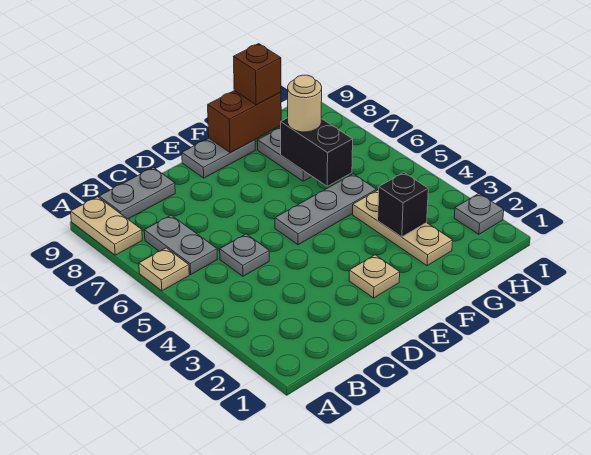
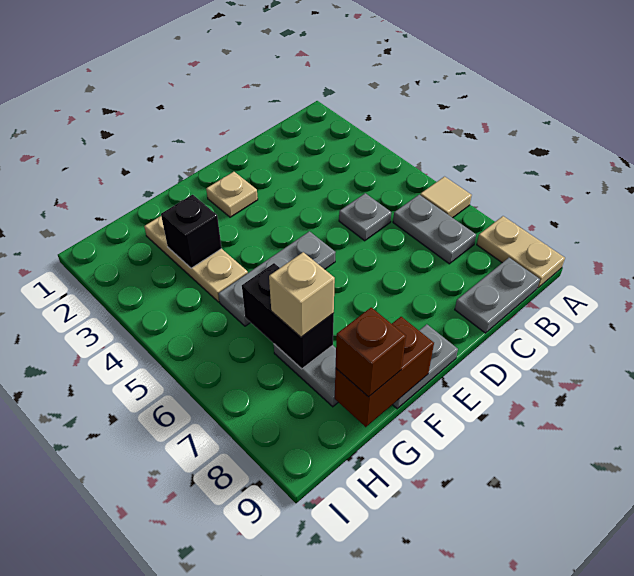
tan 1x1 plate [139,248,189,291] -> tan 1x1 tile [420,177,472,218]
tan 1x1 round brick [288,75,322,132] -> tan 1x1 brick [269,252,335,337]
grey 1x1 plate [454,194,504,234] -> none

